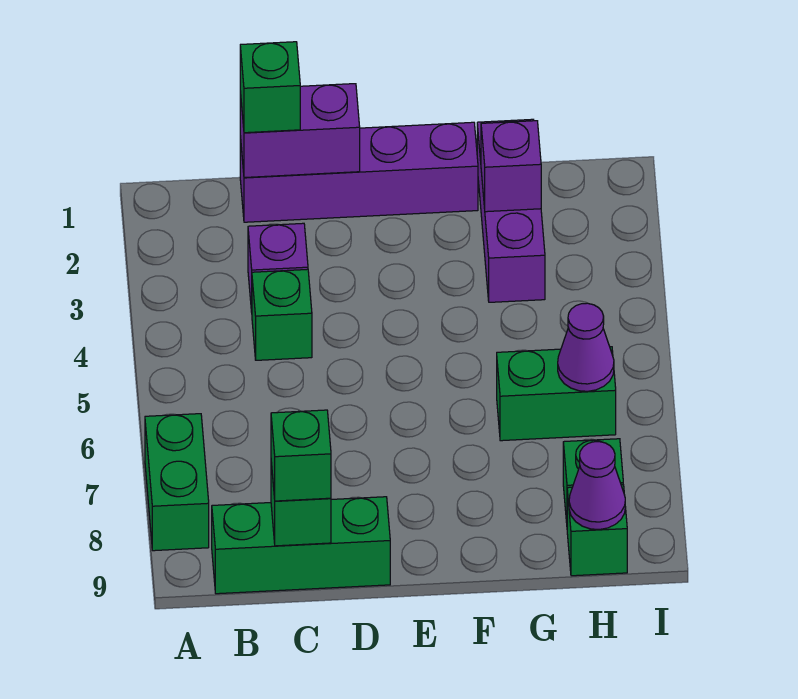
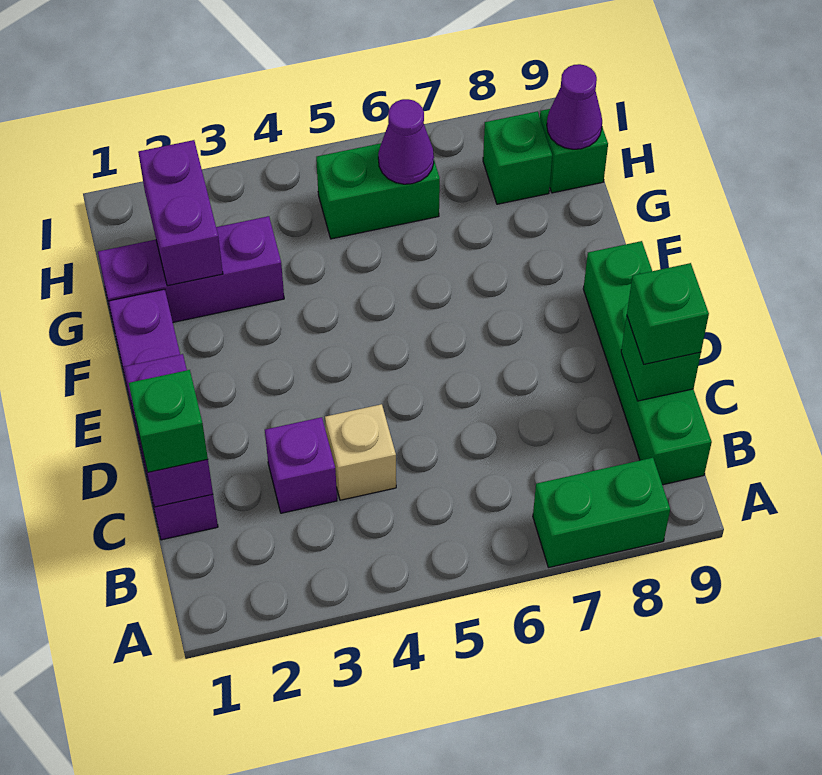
green 1x3 brick [212,497,390,594] -> green 1x4 brick [583,241,712,485]
green 1x1 brick [252,269,312,360] -> tan 1x1 brick [325,404,396,500]
purple 1x1 brick [481,121,541,212] -> purple 1x2 brick [138,140,223,286]
green 1x2 brick [497,347,616,441] -> green 1x2 brick turned to [316,143,440,239]

